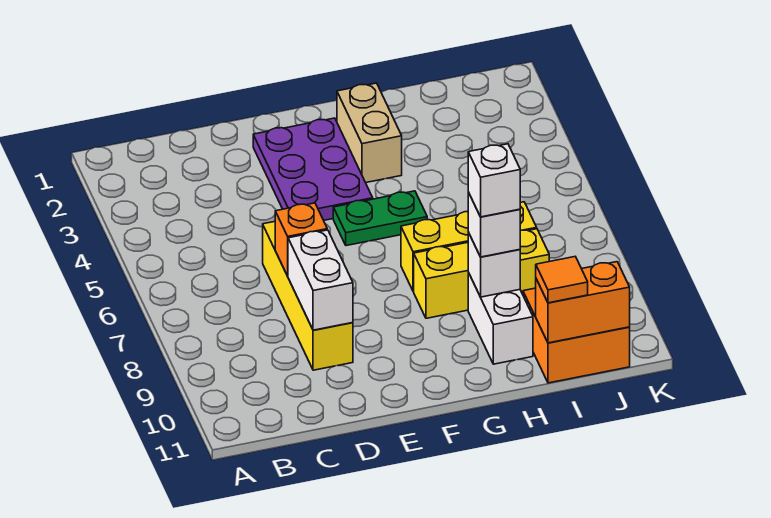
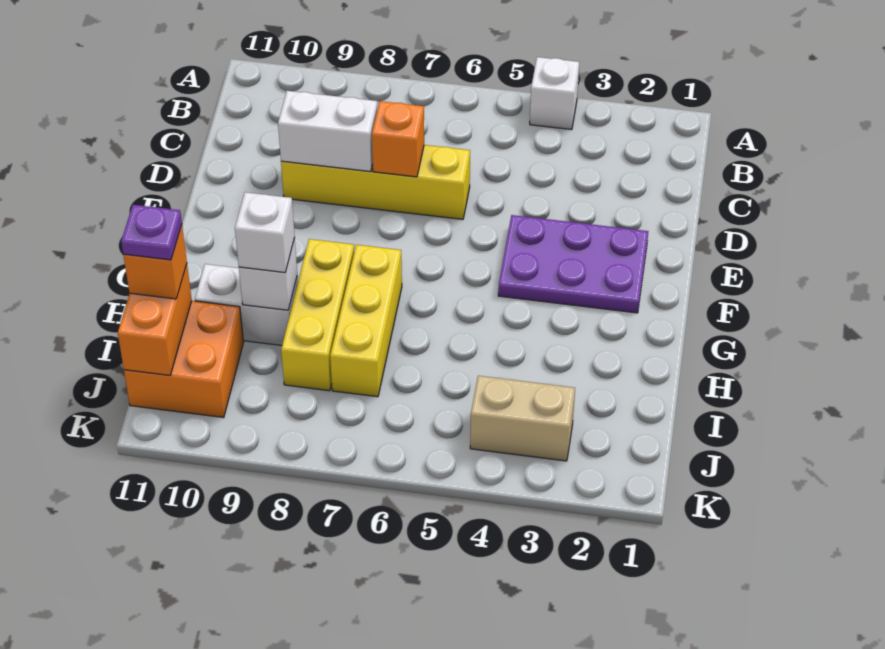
green 1x2 plate [333,191,427,246] -> none
tan 1x2 brick [337,83,402,183] -> tan 1x2 brick moved to [470,376,575,461]
white 1x1 brick [468,144,520,217] -> white 1x1 brick moved to [530,57,579,130]
orange 1x1 tile [536,257,588,303] -> orange 1x1 brick [123,225,187,299]
none -> purple 1x1 plate [121,205,182,260]

